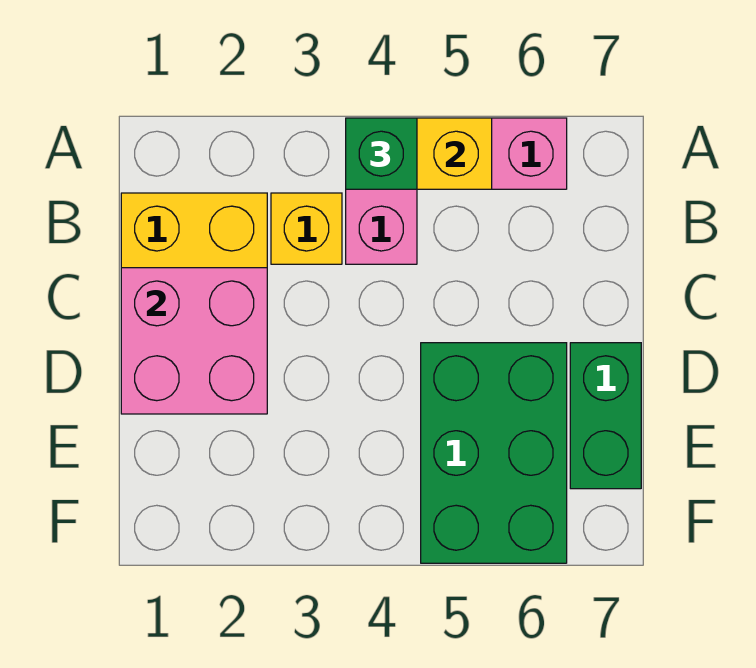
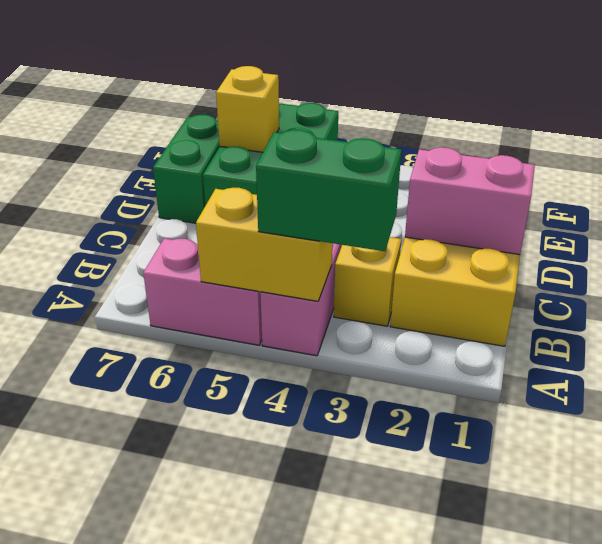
green 1x1 brick [346,118,417,189] -> green 1x2 brick [256,130,401,251]
pink 2x2 brick [121,268,267,414] -> pink 1x2 brick [405,147,535,255]
none -> yellow 1x1 brick [216,66,279,152]

